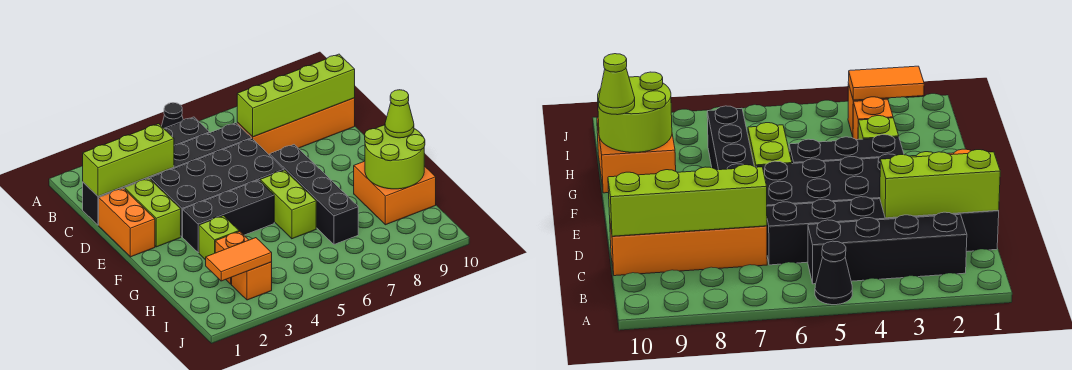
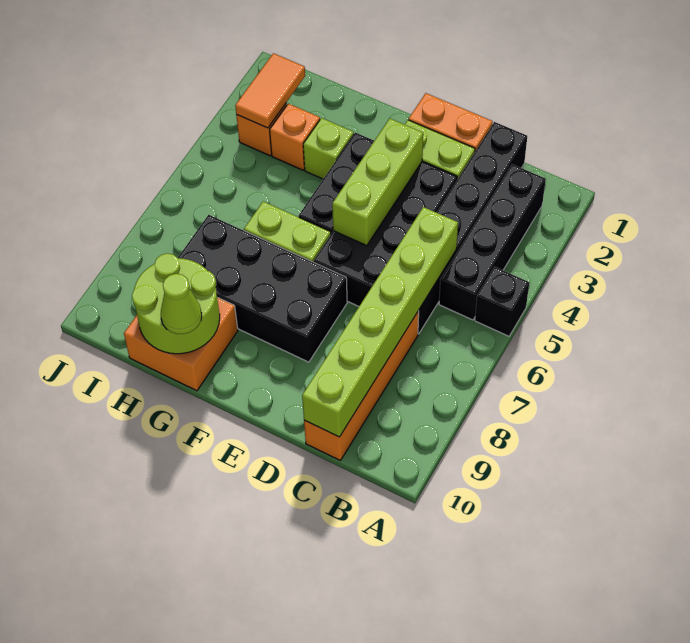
black 1x1 cone [162,103,183,128] -> black 1x1 brick [475,267,529,336]
lime 1x3 brick [83,124,174,196] -> lime 1x3 brick moved to [332,119,423,246]
lime 1x4 brick [237,54,355,137] -> lime 1x6 brick [302,207,458,437]
black 1x4 brick [270,145,358,244] -> black 2x4 brick [178,215,347,362]

